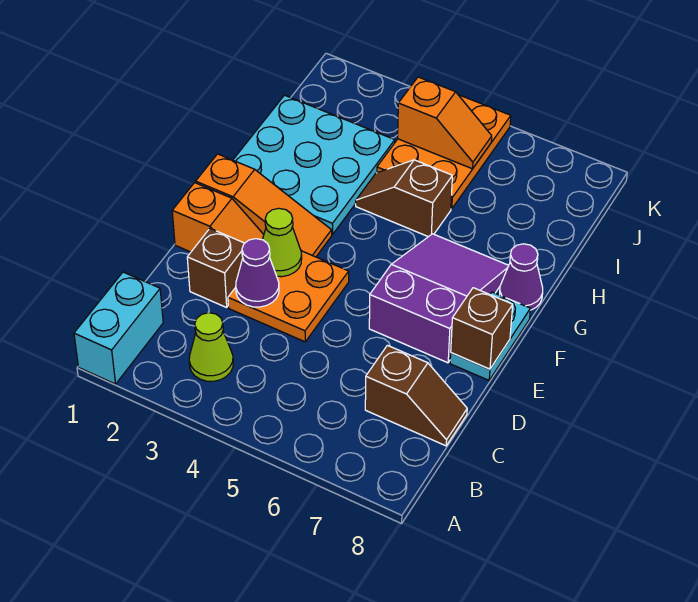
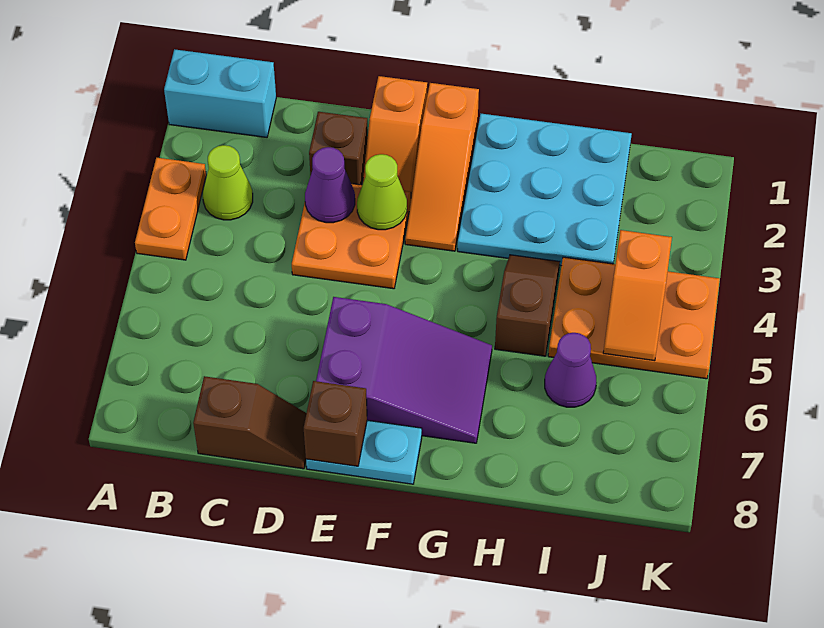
none -> orange 1x2 plate [135,158,206,260]
brown 1x2 slope [365,345,467,446] -> brown 1x2 slope turned to [193,376,306,469]
purple 1x1 cone [500,244,543,310] -> purple 1x1 cone moved to [545,333,597,407]

